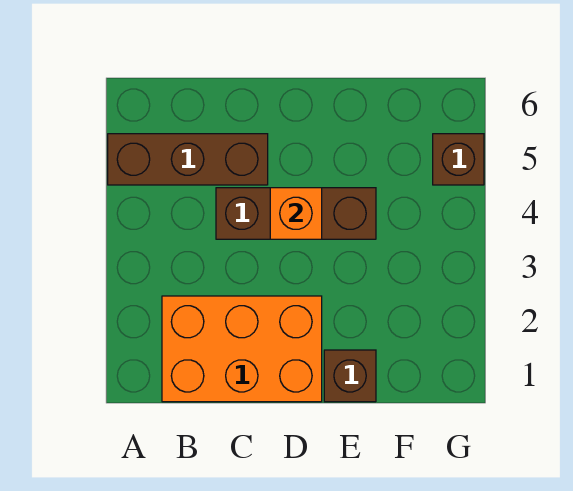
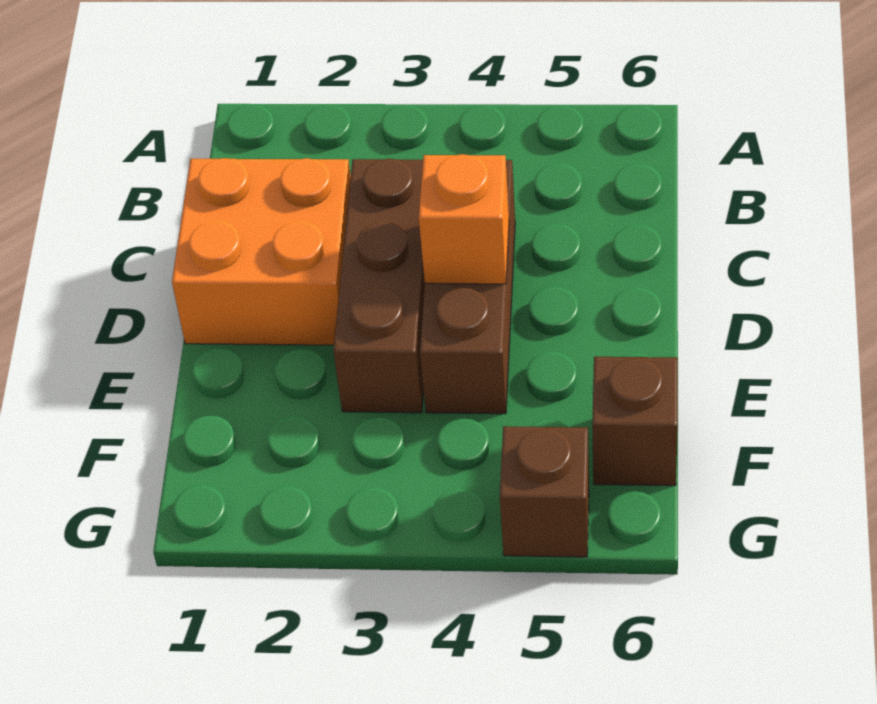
brown 1x3 brick [108,134,268,185] -> brown 1x3 brick moved to [333,159,425,413]
orange 2x3 brick [162,296,322,402] -> orange 2x2 brick [172,158,351,345]
brown 1x1 brick [324,350,376,402] -> brown 1x1 brick moved to [592,357,678,486]

